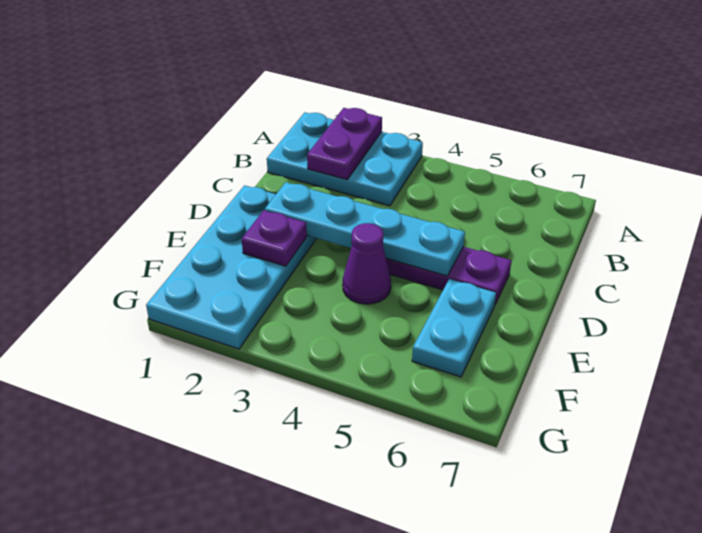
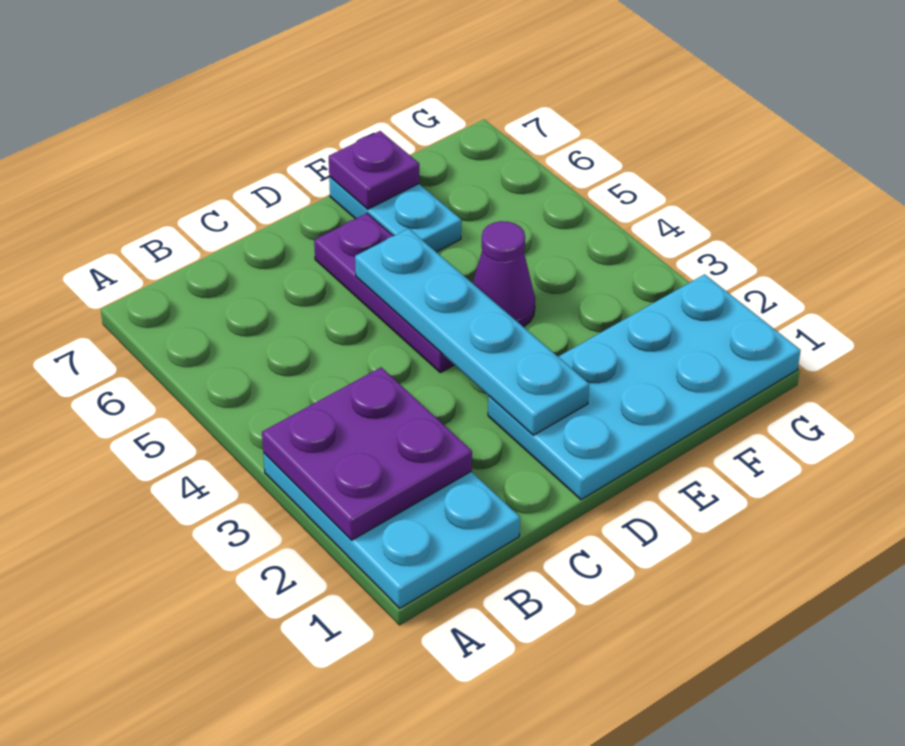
purple 1x2 plate [307,108,382,179] -> purple 2x2 plate [262,367,472,540]
purple 1x1 plate [242,210,307,266] -> purple 1x1 plate moved to [329,131,419,209]
cyan 1x2 plate [412,279,496,377] -> cyan 1x2 plate turned to [329,177,461,252]

